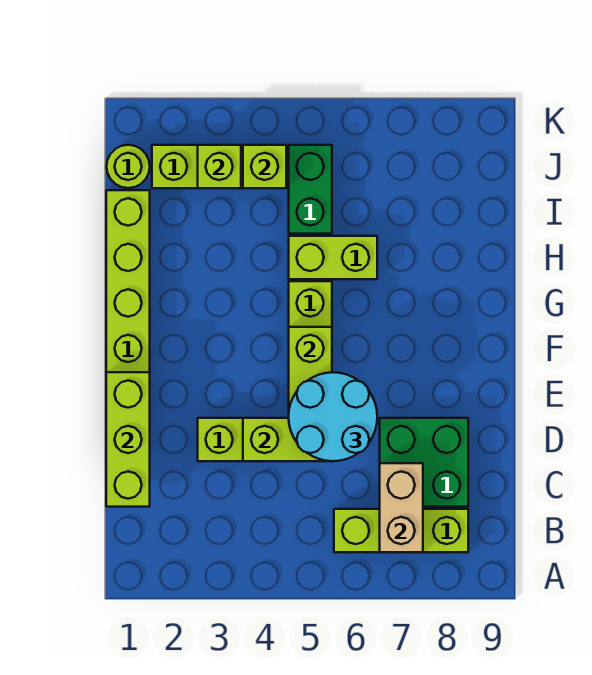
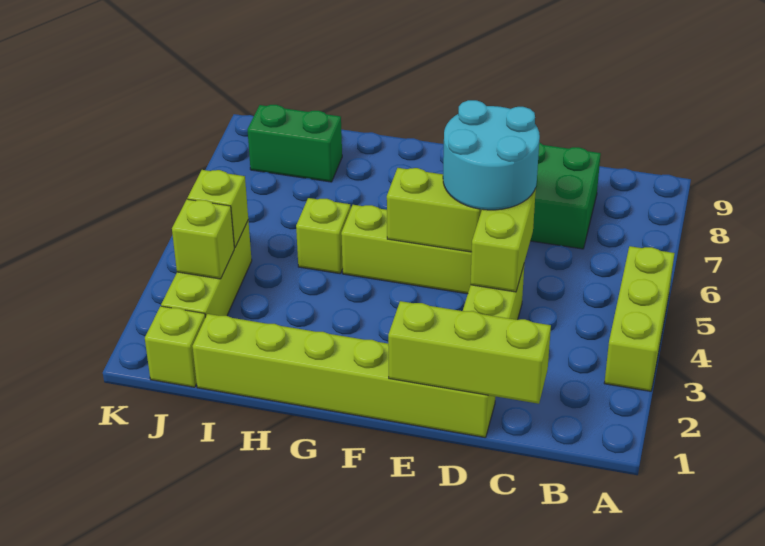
lime 1x3 brick [334,509,468,552] -> lime 1x3 brick moved to [604,246,675,391]
tan 1x2 brick [380,463,423,552] -> none
lime 1x2 brick [289,236,377,279] -> lime 1x1 brick [296,198,351,274]
green 1x2 brick [289,145,332,234] -> green 1x2 brick moved to [248,105,342,182]
lime 1x1 round brick [107,145,150,188] -> lime 1x1 brick [145,306,205,387]

